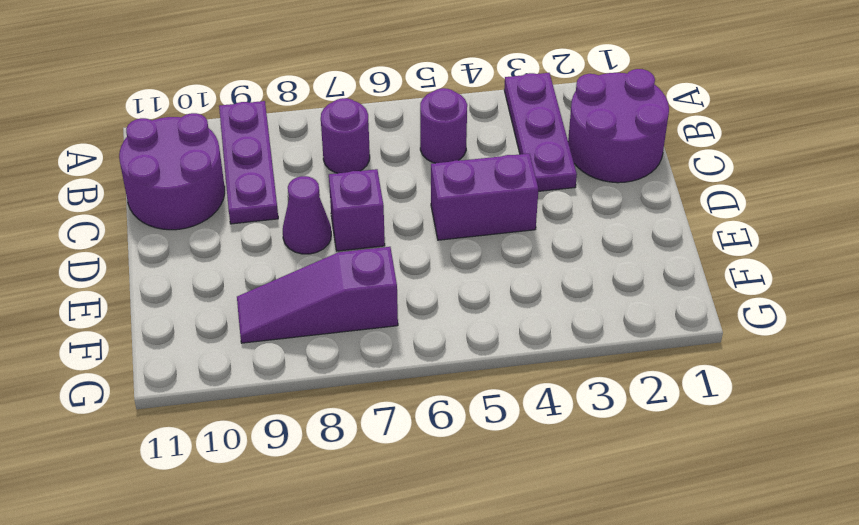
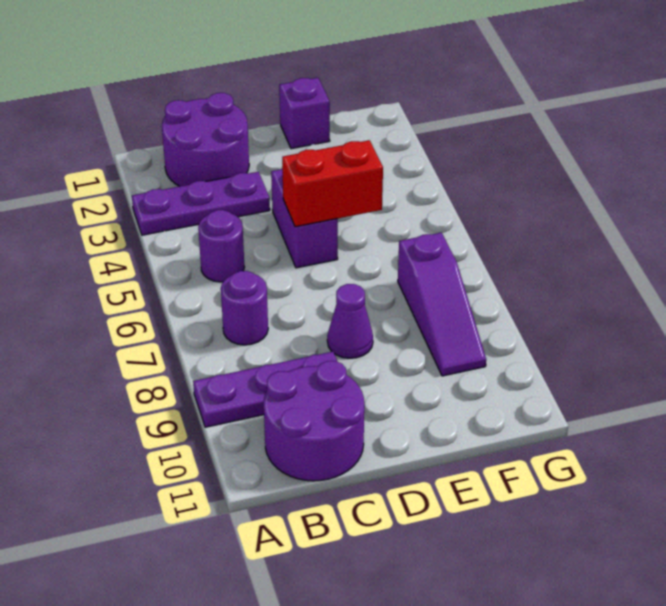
none -> red 1x2 brick [282,140,383,227]
purple 1x1 brick [329,169,385,251] -> purple 1x1 brick moved to [279,78,330,149]

